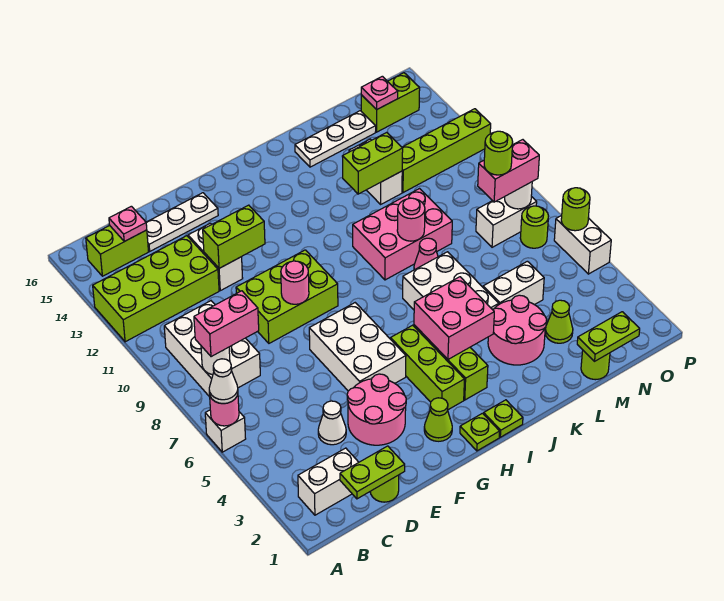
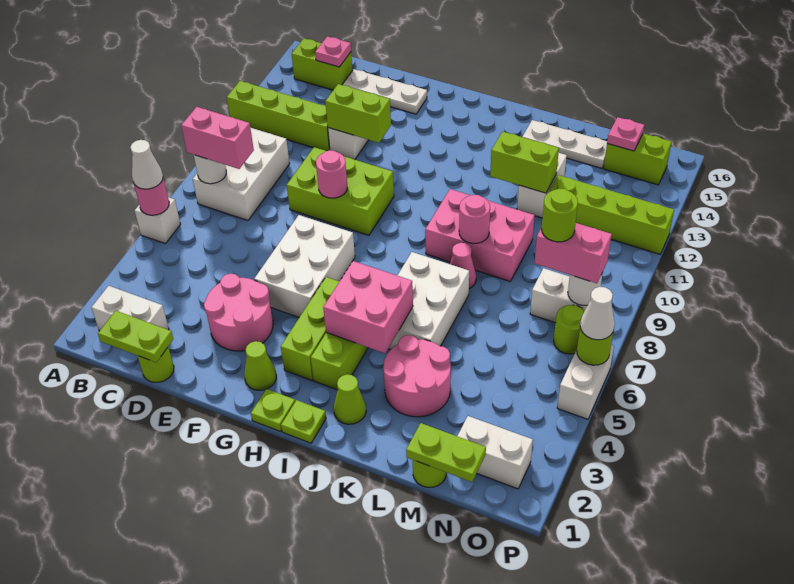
lime 2x4 brick [93,236,219,342] -> lime 1x4 brick [227,81,330,151]
white 1x1 cone [318,401,346,445] -> white 1x1 cone moved to [580,287,615,340]
white 1x2 brick [483,261,544,305] -> white 1x2 brick moved to [457,416,533,489]
lime 1x1 cone [545,300,573,343] -> lime 1x1 cone moved to [334,375,366,424]

